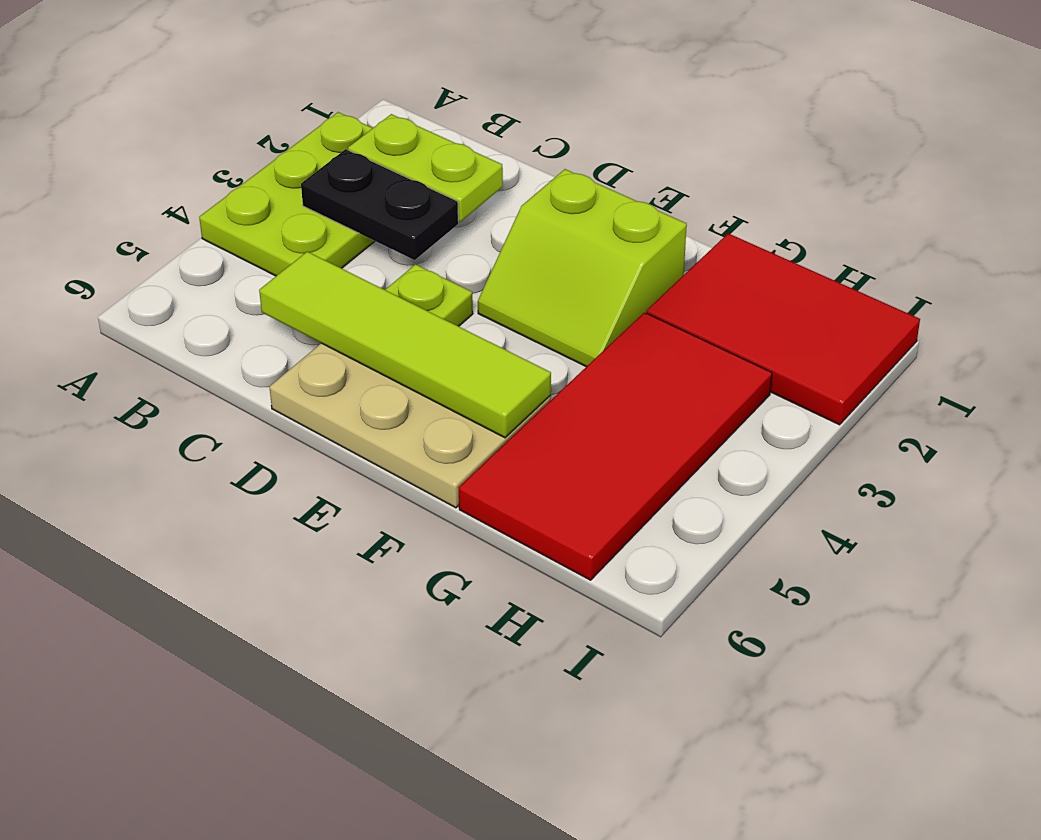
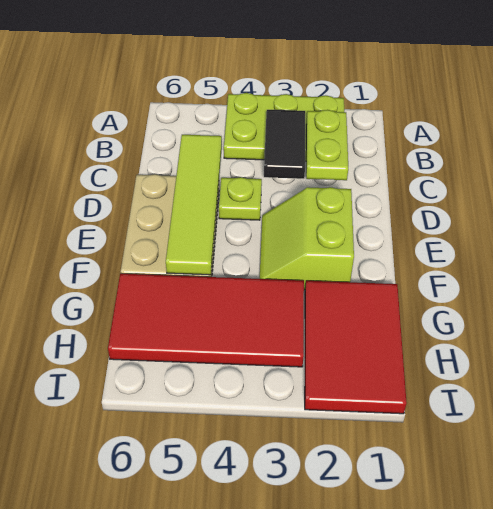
black 1x2 plate [301,149,458,260] -> black 1x2 tile [264,110,305,179]

